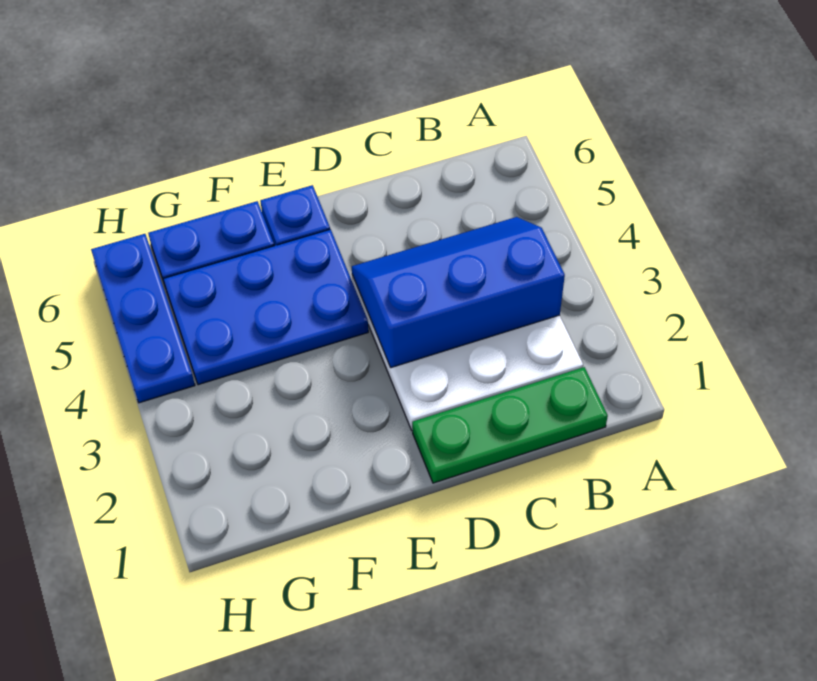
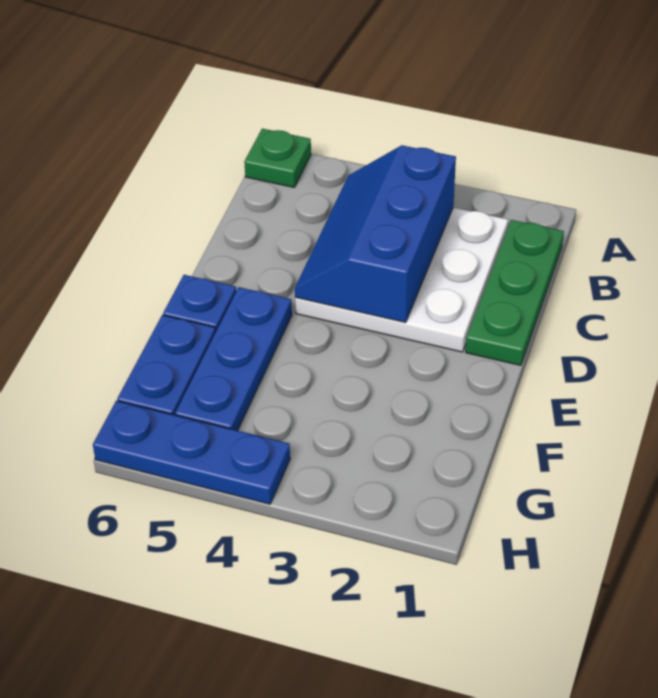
none -> green 1x1 plate [244,129,311,187]
blue 2x3 plate [163,229,368,385] -> blue 1x3 plate [175,287,292,431]

